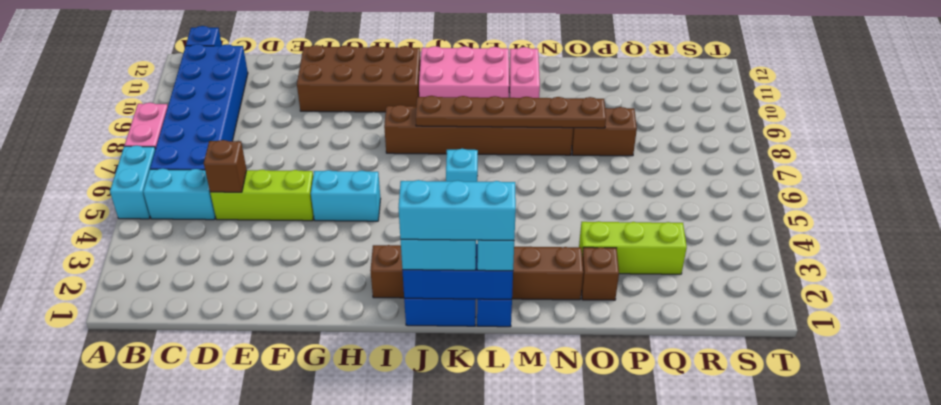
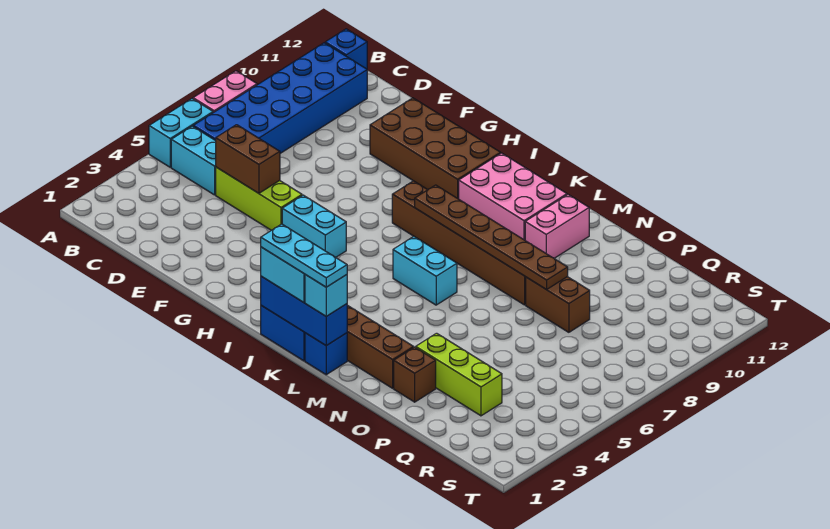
brown 1x1 brick [204,140,247,192] -> brown 1x2 brick [216,125,280,193]
cyan 1x3 brick [399,180,516,241] -> cyan 1x3 plate [261,224,347,287]
cyan 1x1 brick [446,149,478,182] -> cyan 1x2 brick [393,236,457,305]

